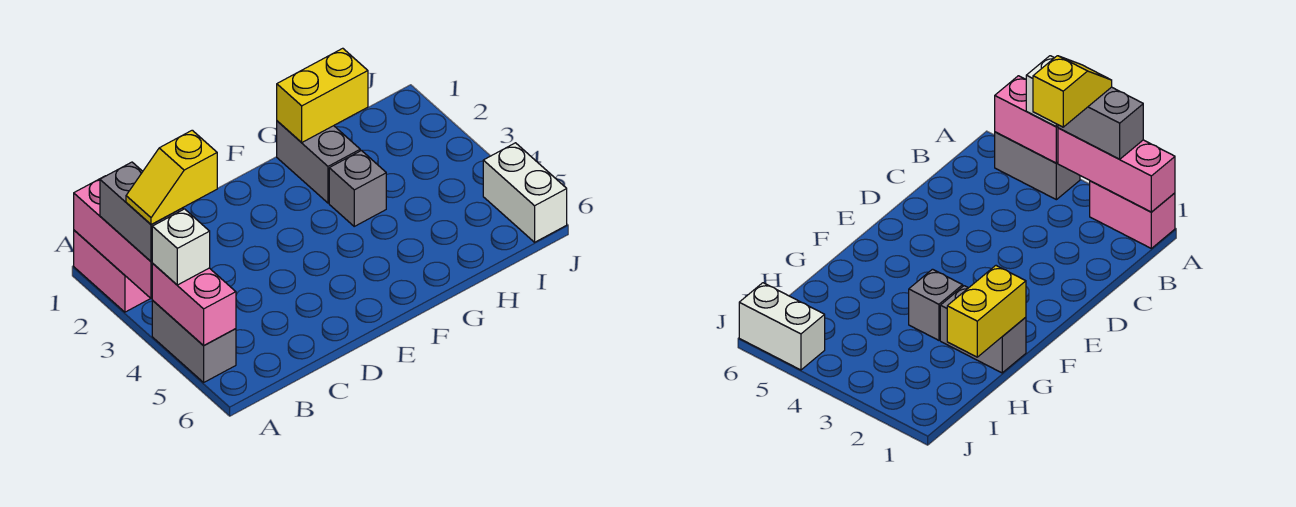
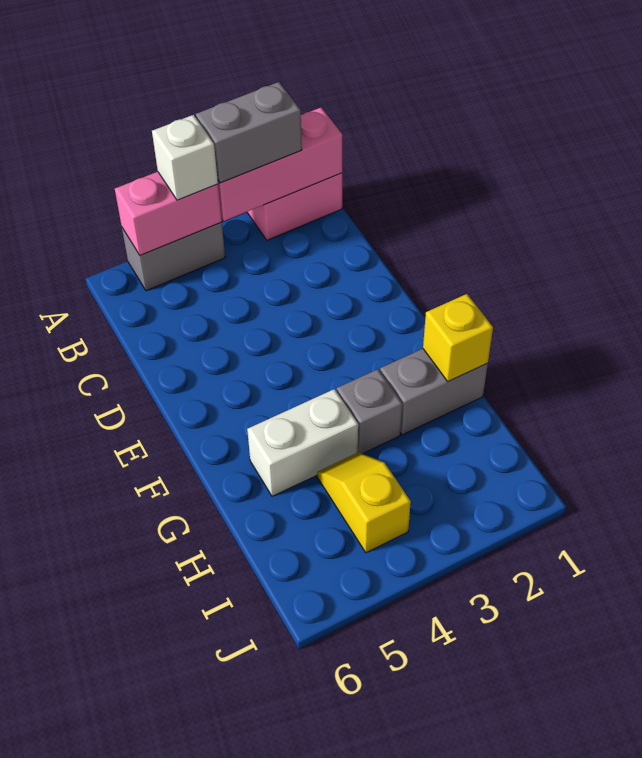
yellow 1x2 slope [126,130,217,224] -> yellow 1x2 slope moved to [317,452,411,553]
yellow 1x2 brick [277,48,368,143] -> yellow 1x1 brick [423,294,493,382]
white 1x2 brick [483,143,567,242] -> white 1x2 brick moved to [247,389,358,496]

